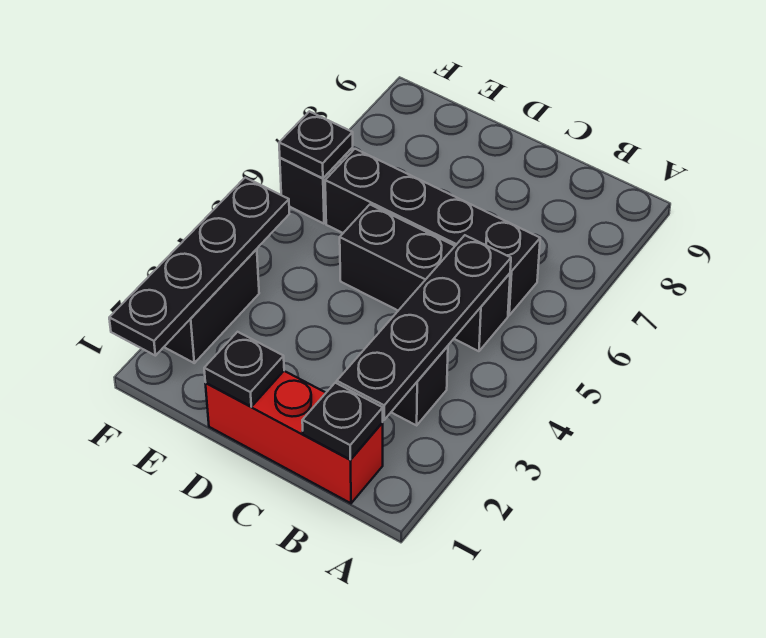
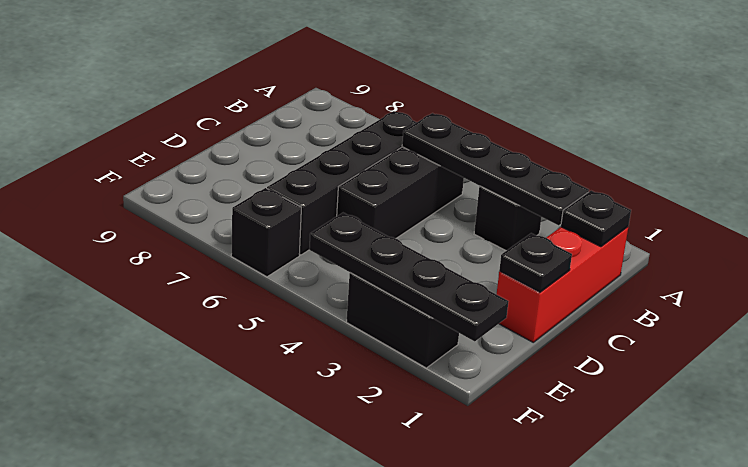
black 1x1 plate [279,111,353,178] -> none

